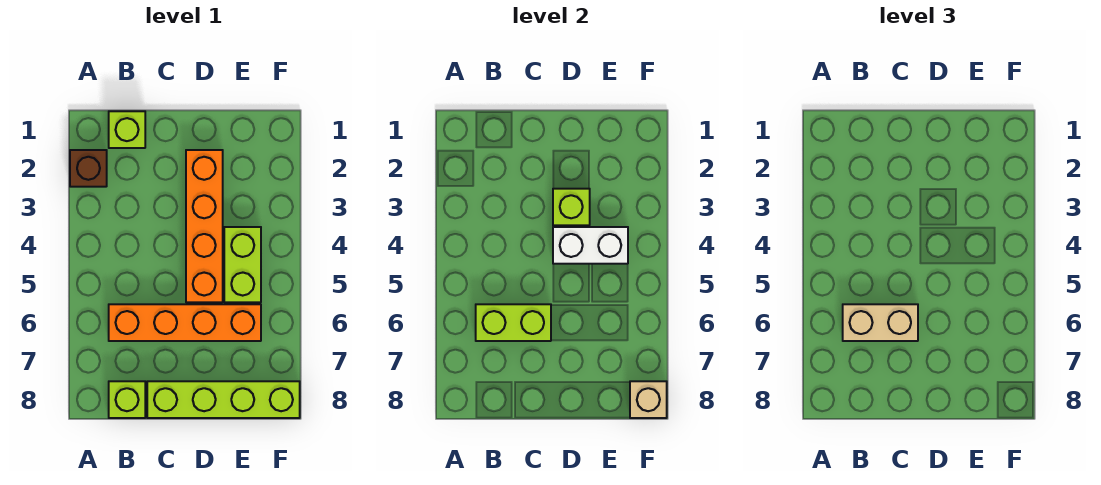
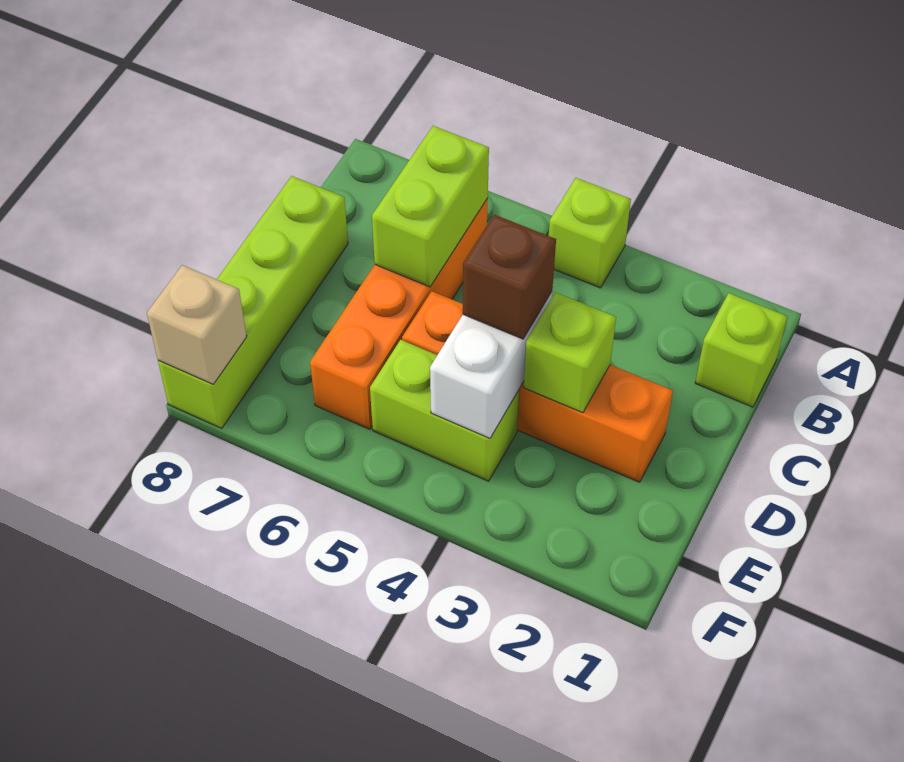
brown 1x1 brick [70,150,107,187] -> brown 1x1 brick moved to [463,215,556,339]
tan 1x2 brick [843,304,918,341] -> none
lime 1x1 brick [109,381,145,418] -> lime 1x1 brick moved to [549,178,631,288]

